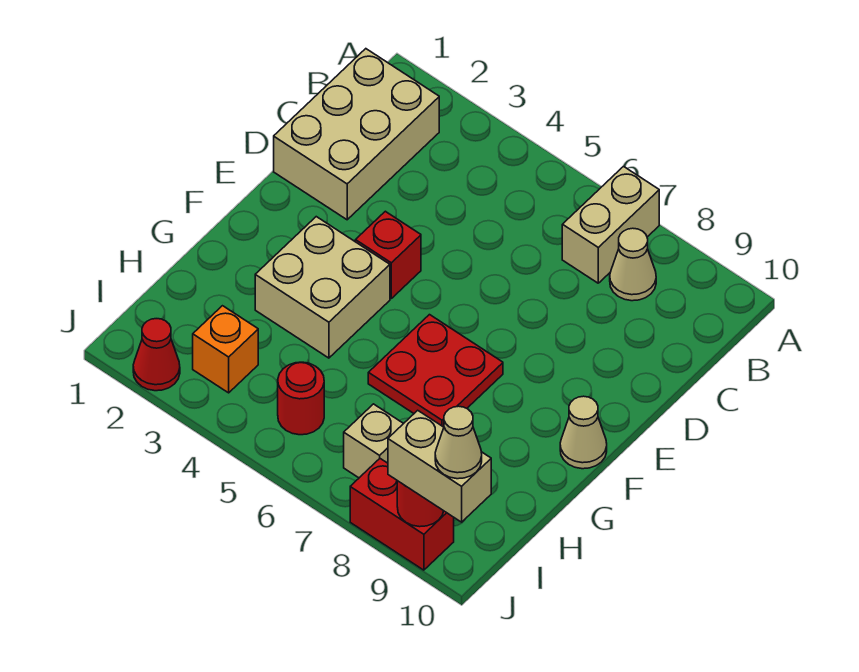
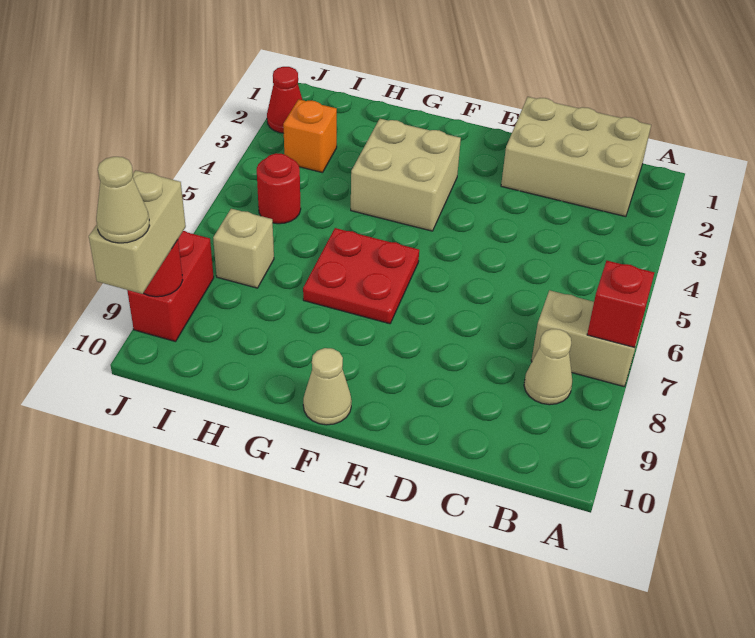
red 1x1 brick [355,211,421,298] -> red 1x1 brick moved to [587,261,654,348]

